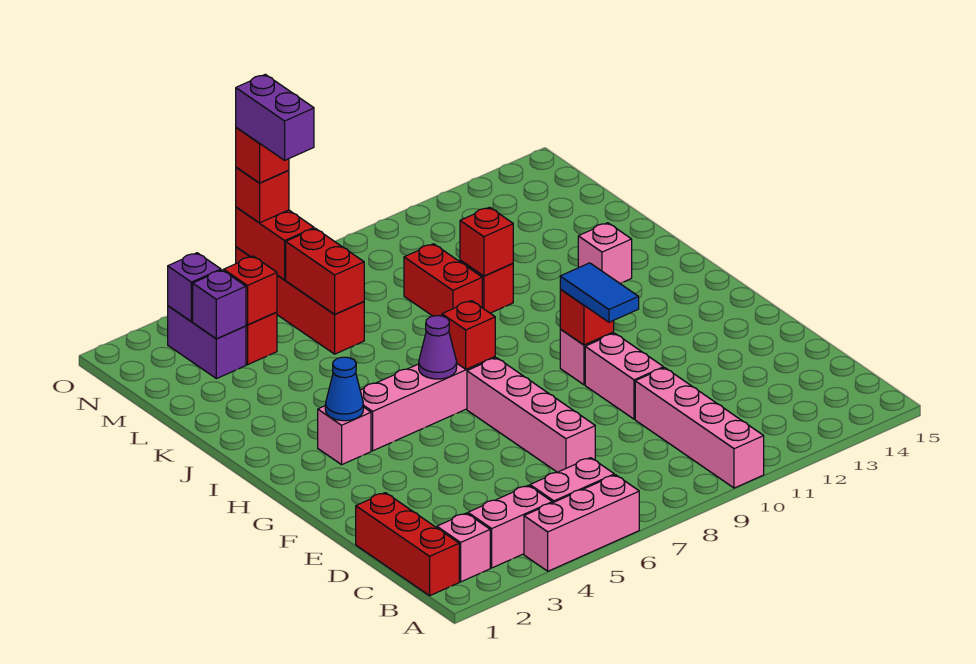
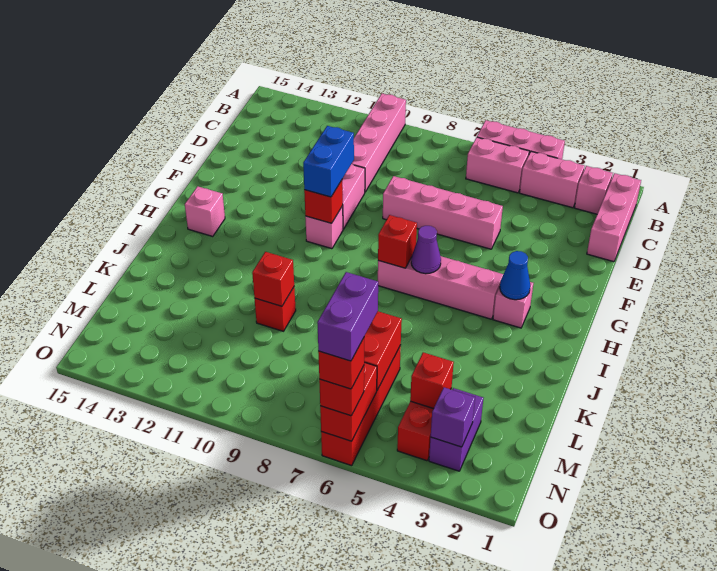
red 1x3 brick [356,493,459,596] -> pink 1x3 brick [587,173,641,262]
pink 1x4 brick [467,358,595,472] -> pink 1x4 brick turned to [383,176,503,249]
blue 1x2 tile [560,263,639,322] -> blue 1x2 brick [303,126,354,197]
pink 1x1 brick [578,223,632,284] -> pink 1x1 brick moved to [185,186,225,236]
red 1x2 brick [404,244,482,316] -> none
purple 1x1 brick [193,270,246,339] -> none

